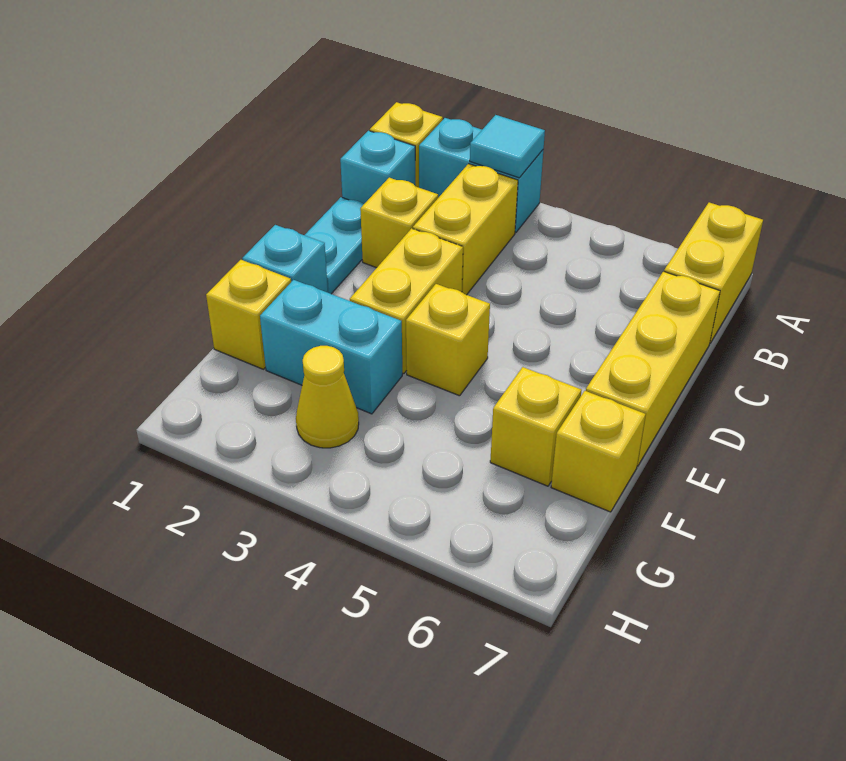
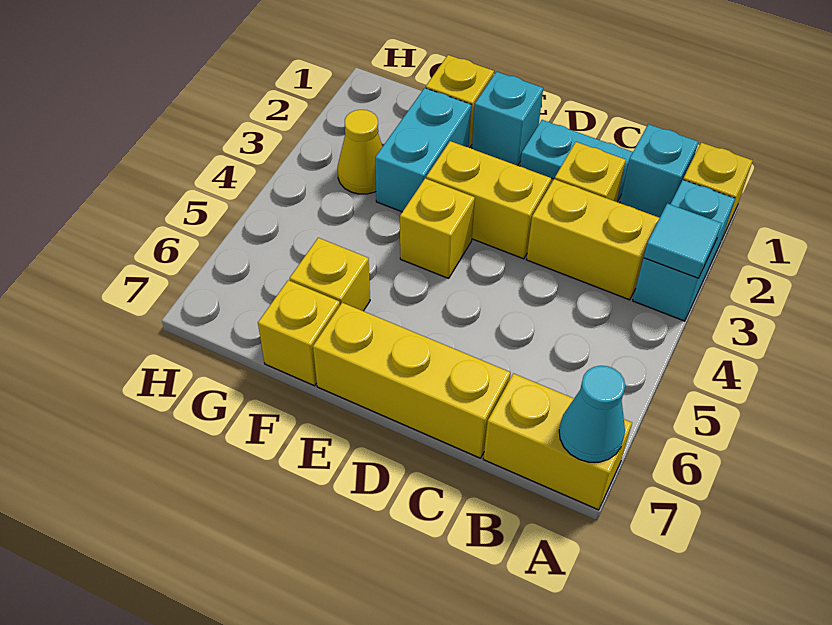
none -> cyan 1x1 cone [559,366,625,462]

